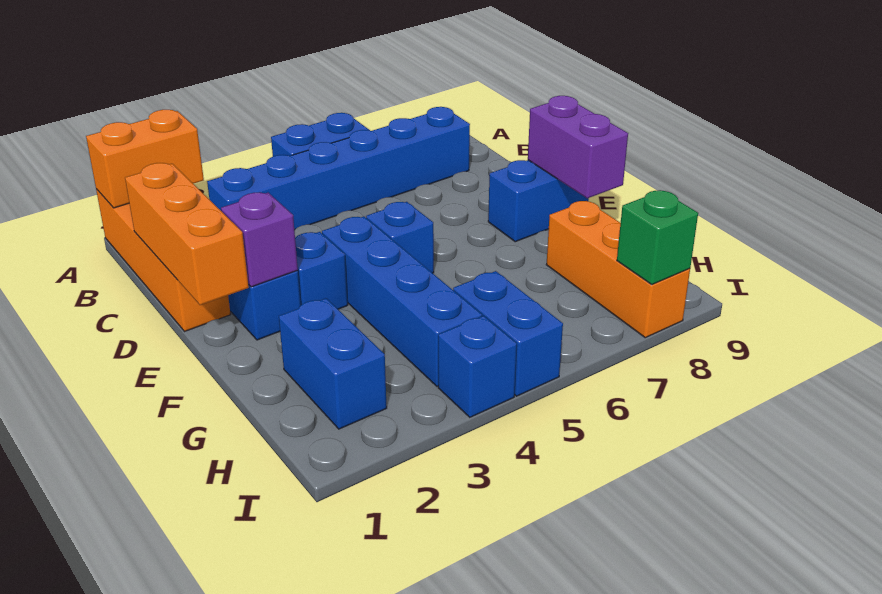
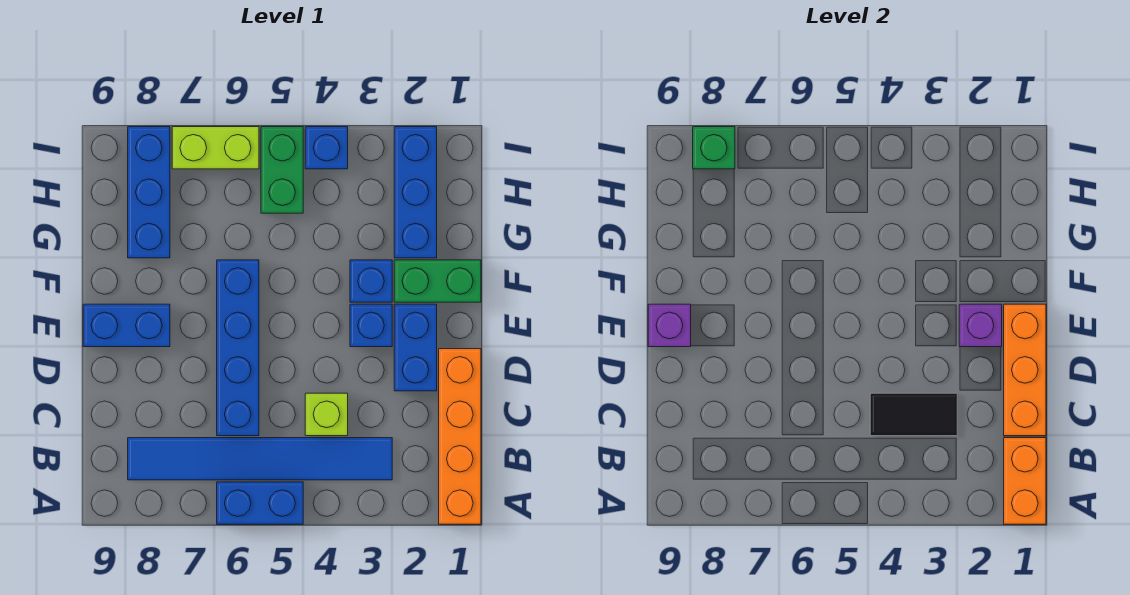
orange 1x2 brick [86,110,204,208] -> orange 1x2 brick turned to [1004,438,1046,524]
blue 1x6 brick [207,107,470,230] -> blue 1x6 tile [128,438,392,480]
none -> black 1x2 tile [870,393,957,436]
none -> lime 1x1 brick [305,393,348,436]
blue 1x4 brick [322,216,482,386] -> blue 1x4 brick moved to [217,260,259,436]
blue 1x1 brick [366,202,434,273] -> blue 1x1 brick moved to [350,260,392,302]
purple 1x2 brick [528,96,628,198] -> purple 1x1 brick [648,304,691,347]
none -> green 1x2 brick [394,260,481,302]
blue 1x2 brick [279,298,387,429] -> blue 1x3 brick [394,127,437,258]
orange 1x3 brick [546,201,690,338] -> blue 1x3 brick [128,127,170,258]
blue 1x2 brick [453,271,563,396] -> green 1x2 brick [261,127,303,213]
none -> lime 1x2 brick [172,127,259,169]

